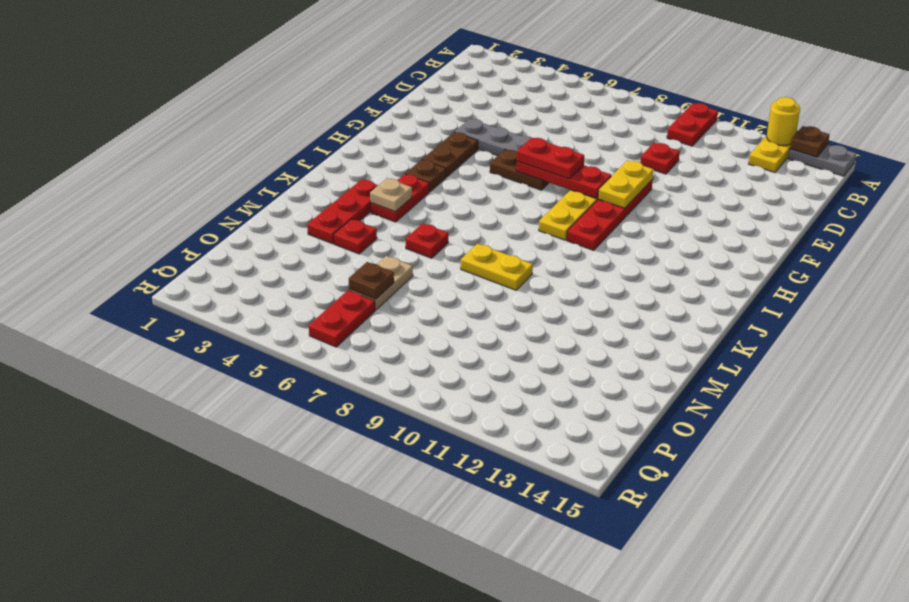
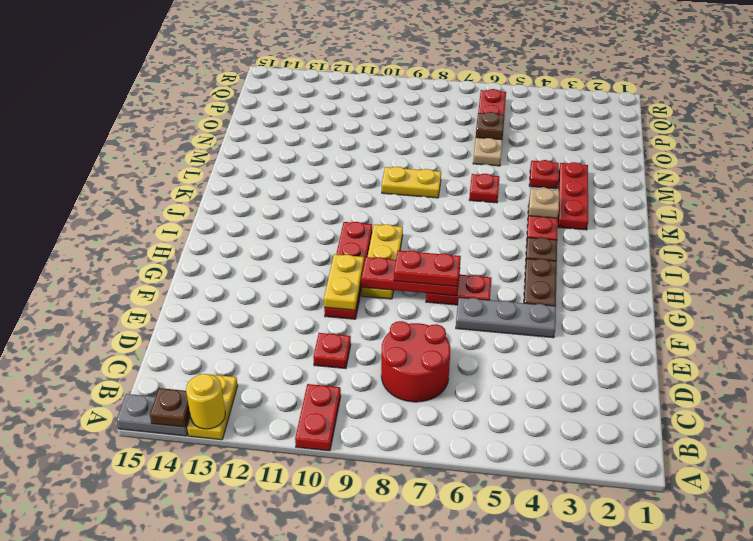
none -> red 2x2 round brick [381,321,450,402]
brown 1x2 plate [490,149,549,190] -> red 1x2 plate [426,275,492,305]

